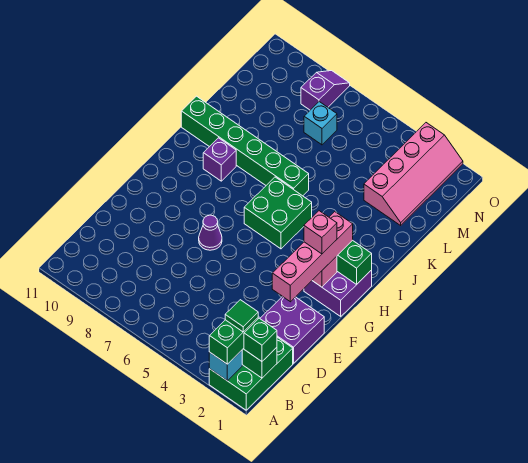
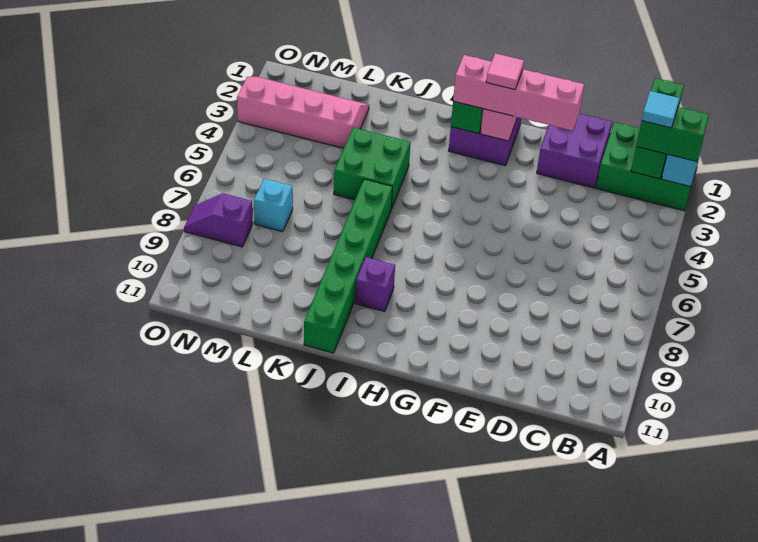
green 1x1 tile [225,300,258,332] -> cyan 1x1 tile [642,91,680,128]
purple 1x1 cone [199,215,222,250] -> none
pink 1x1 brick [304,211,337,254] -> pink 1x1 tile [486,53,524,90]
green 2x2 brick [244,177,312,249] -> green 2x2 brick moved to [334,127,411,209]

